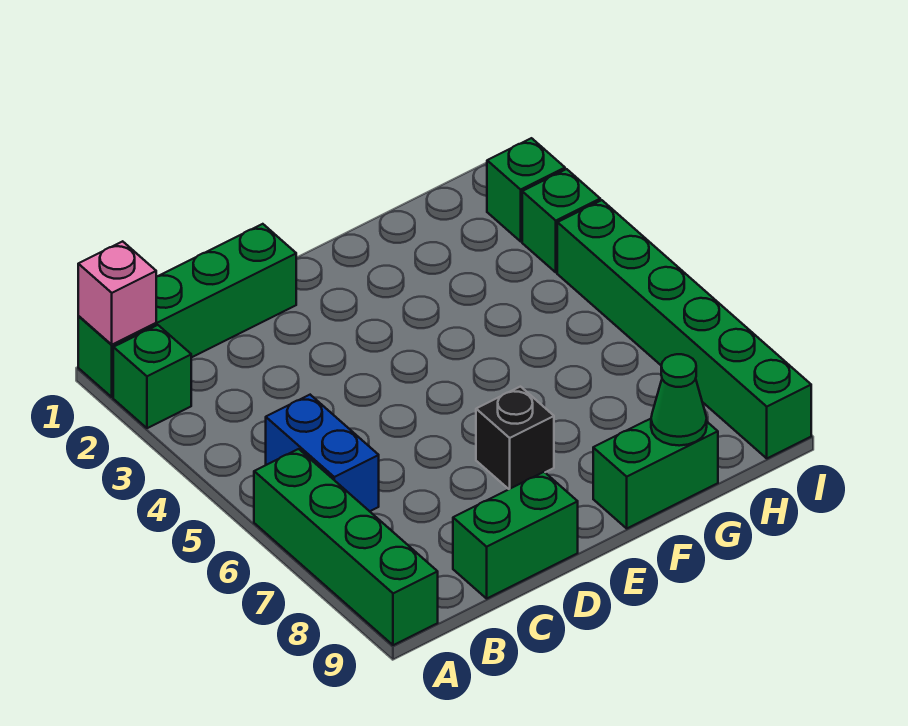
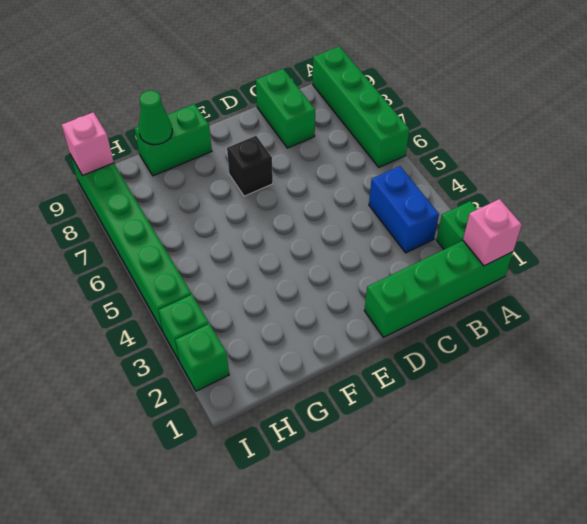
blue 1x2 brick [266,395,379,511] -> blue 1x2 brick moved to [369,166,439,253]
green 1x2 brick [453,472,578,598] -> green 1x2 brick turned to [256,69,315,148]
none -> pink 1x1 brick [62,112,114,175]

